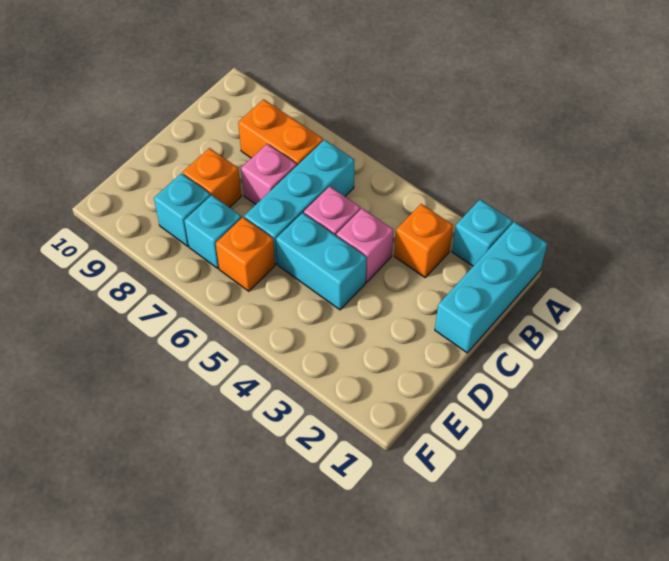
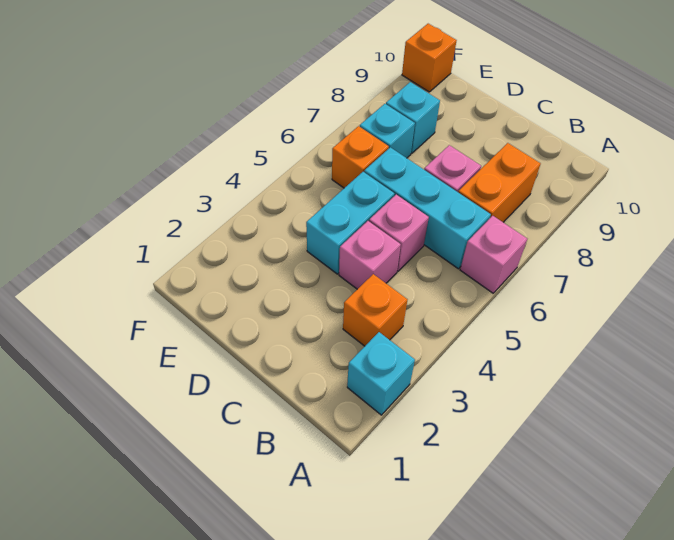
cyan 1x3 brick [435,222,547,353] -> none
none -> pink 1x1 brick [460,216,527,293]
orange 1x1 brick [183,148,241,208] -> orange 1x1 brick moved to [402,24,457,92]

